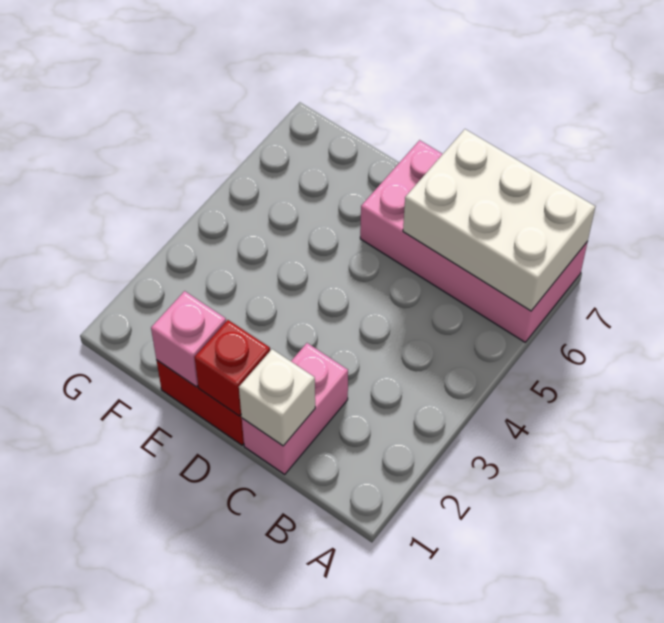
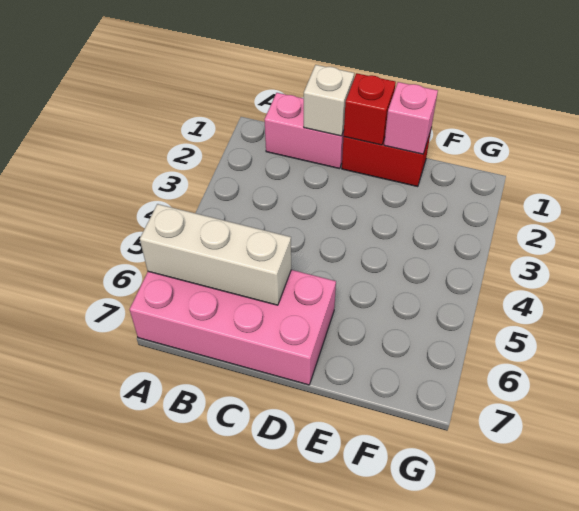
white 2x3 brick [403,129,595,311] -> white 1x3 brick [140,204,291,305]
pink 1x2 brick [242,343,348,474] -> pink 1x2 brick turned to [264,93,344,169]

